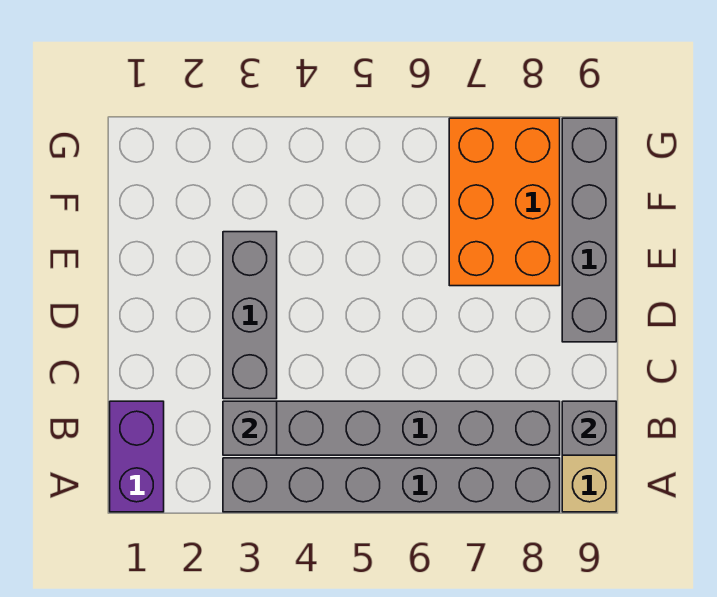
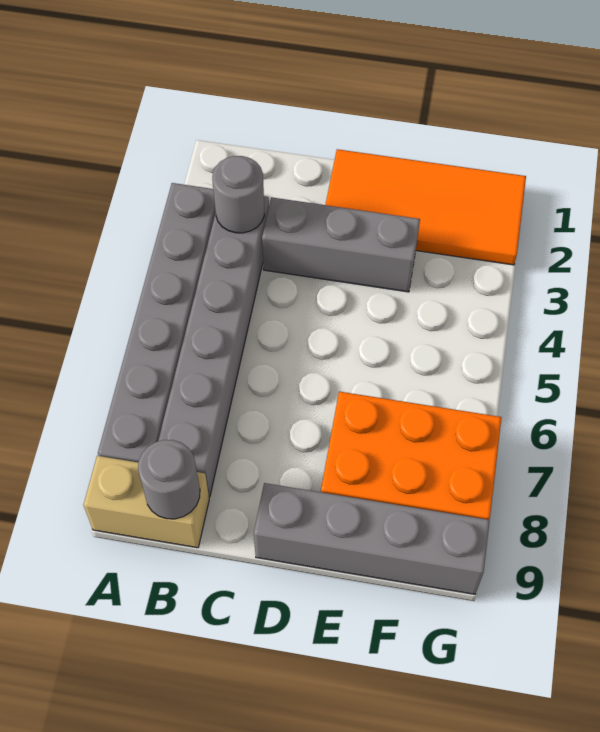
purple 1x2 brick [110,401,164,512] -> none
grey 1x1 brick [223,401,277,455] -> grey 1x1 round brick [212,156,264,233]
grey 1x1 brick [562,401,616,455] -> grey 1x1 round brick [138,440,200,519]
none -> orange 2x4 tile [325,149,526,265]

